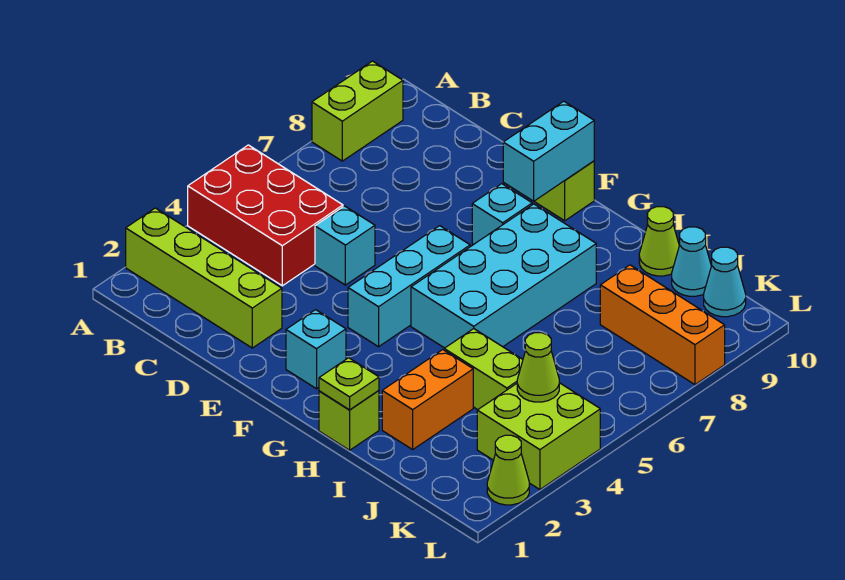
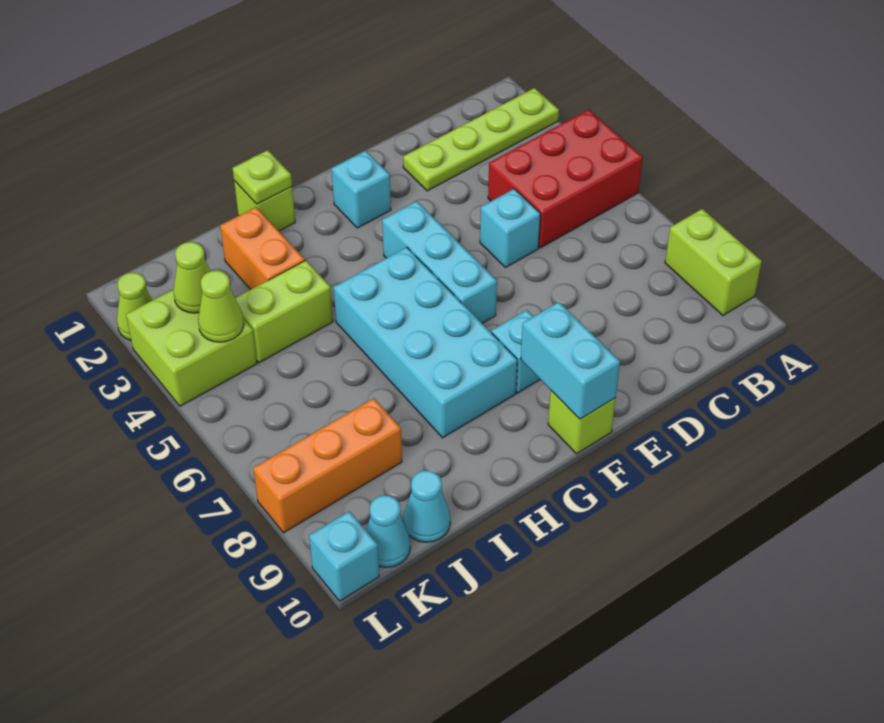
lime 1x4 brick [126,208,282,348] -> lime 1x4 plate [403,88,559,191]
lime 1x1 cone [639,207,679,276] -> lime 1x1 cone moved to [173,242,210,313]
none -> cyan 1x1 brick [309,511,379,601]

